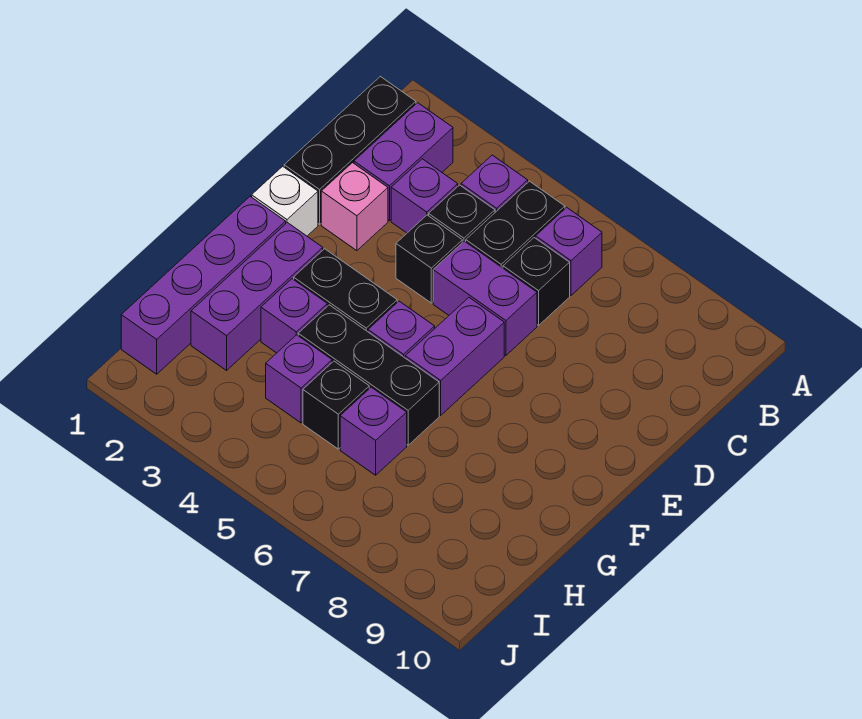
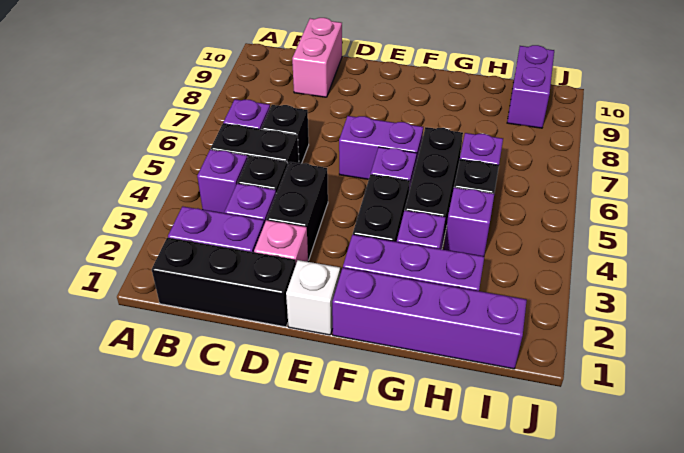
none -> pink 1x2 brick [292,18,342,97]
black 1x1 brick [396,215,462,303] -> black 1x2 brick [267,162,328,260]
purple 1x2 brick [433,241,537,355] -> purple 1x2 brick moved to [507,45,554,128]

